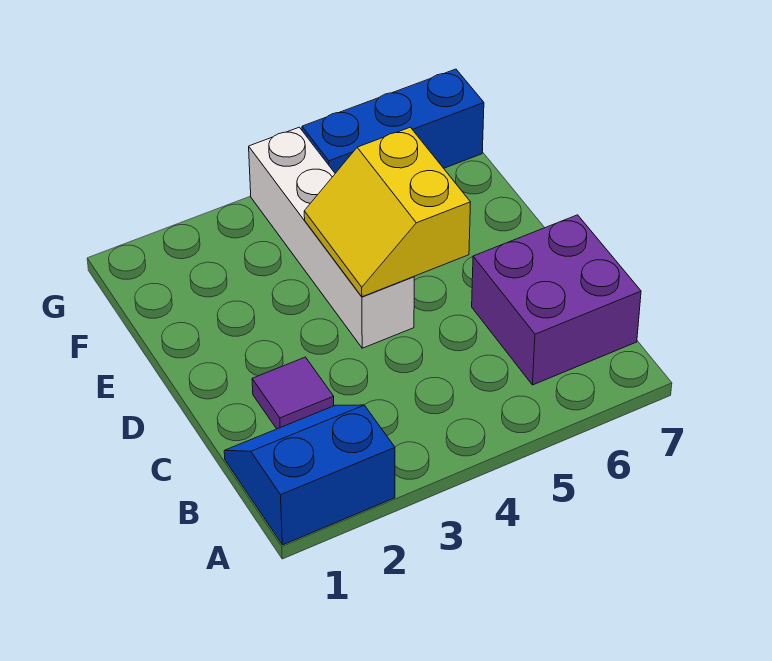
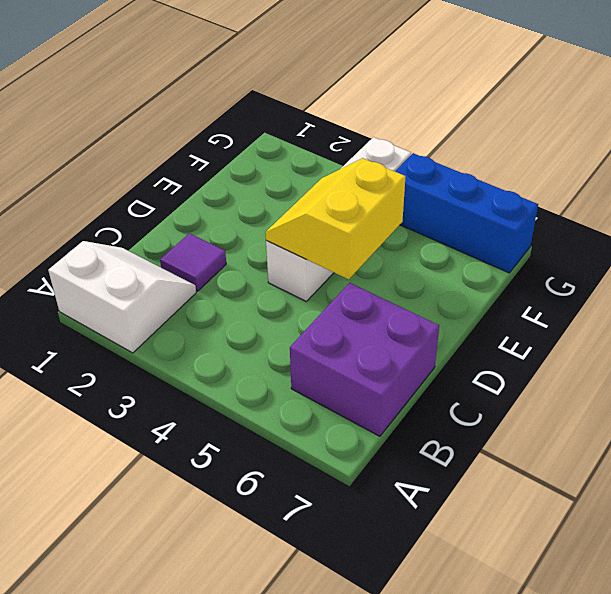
blue 2x2 slope [224,405,395,545] -> white 2x2 slope [48,241,196,353]

